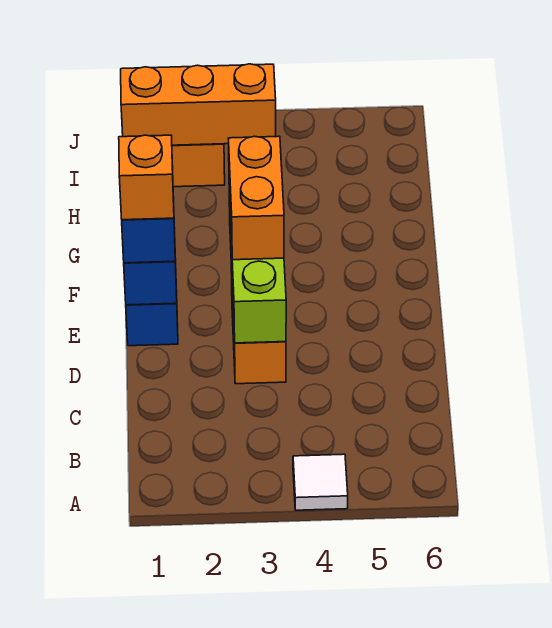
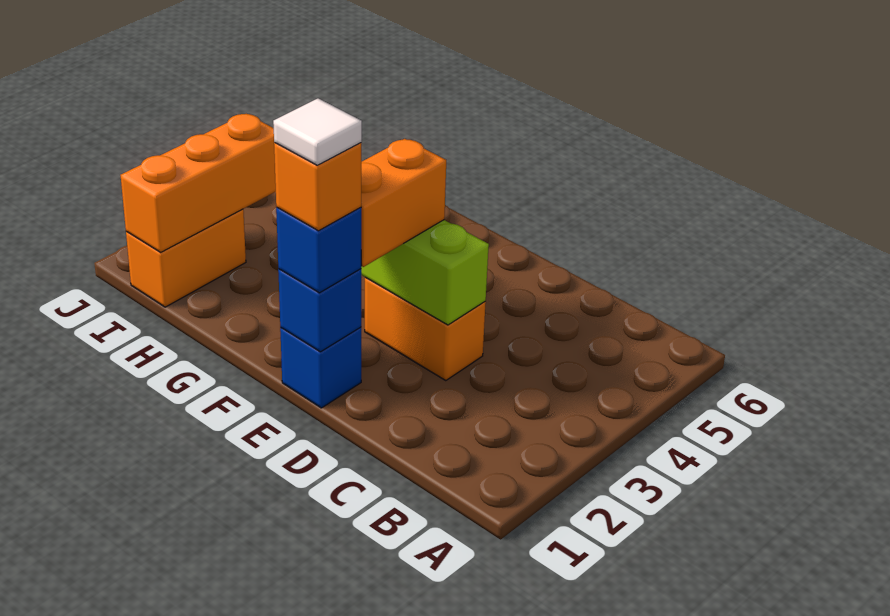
white 1x1 tile [293,454,348,510] -> white 1x1 tile moved to [273,98,362,165]
orange 1x2 brick [228,136,284,260] -> orange 1x2 brick turned to [361,139,446,267]

